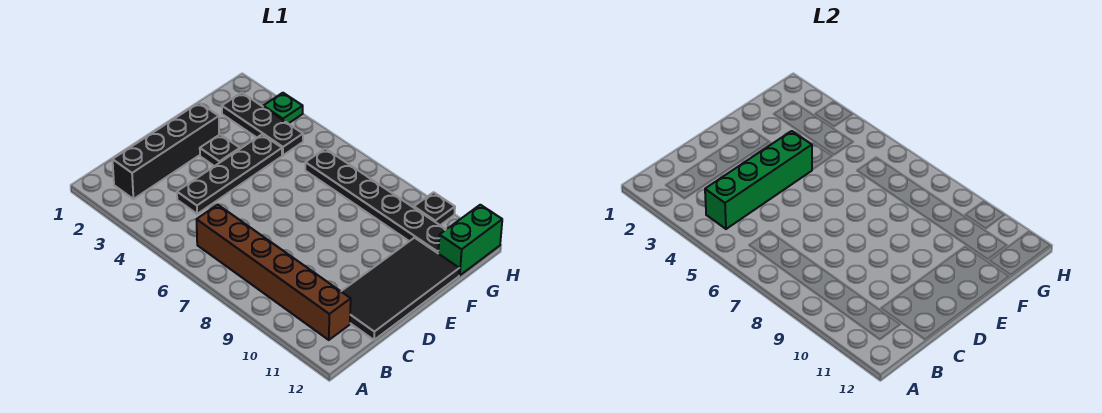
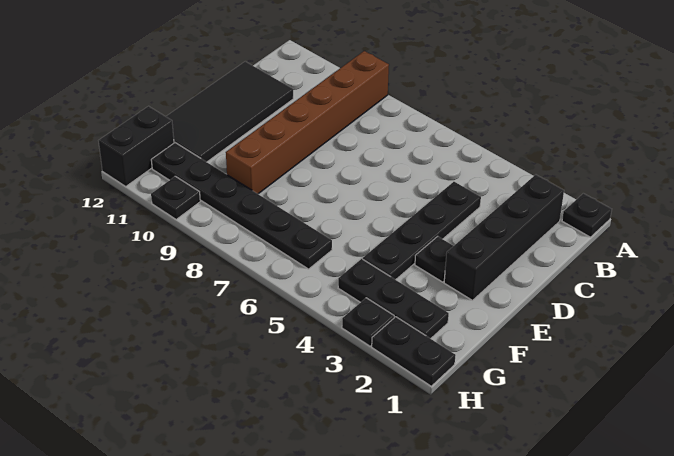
none -> black 1x1 plate [562,193,612,237]
green 1x4 brick [705,131,812,229] -> none
brown 1x6 brick [196,205,351,340] -> brown 1x6 brick turned to [226,51,389,194]
green 1x2 brick [438,205,502,275] -> black 1x2 brick [99,106,174,186]
none -> black 1x2 plate [372,317,456,386]
green 1x1 plate [263,93,303,124] -> black 1x1 plate [342,298,394,346]

